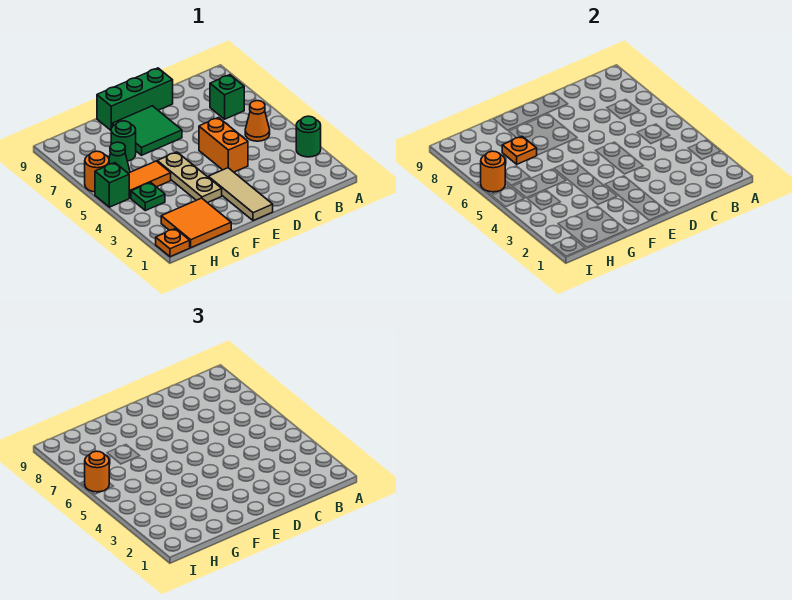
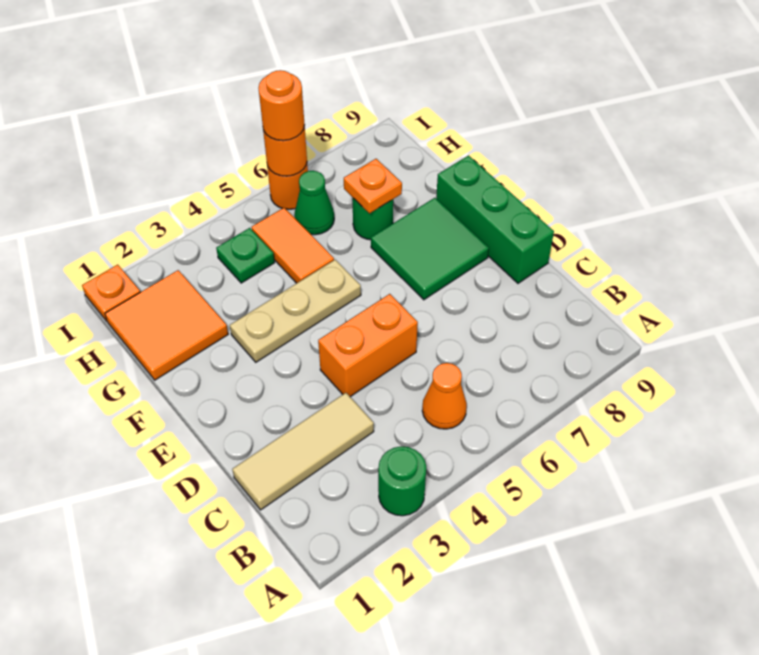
green 1x1 brick [210,75,244,119] -> none
tan 1x3 tile [208,168,273,221] -> tan 1x3 tile moved to [232,393,374,510]
green 1x1 brick [95,163,129,207] -> none

